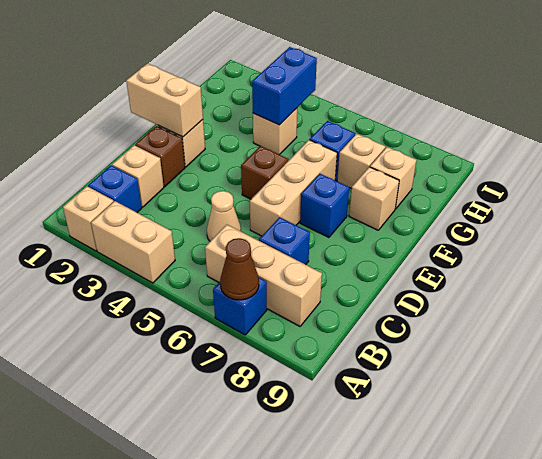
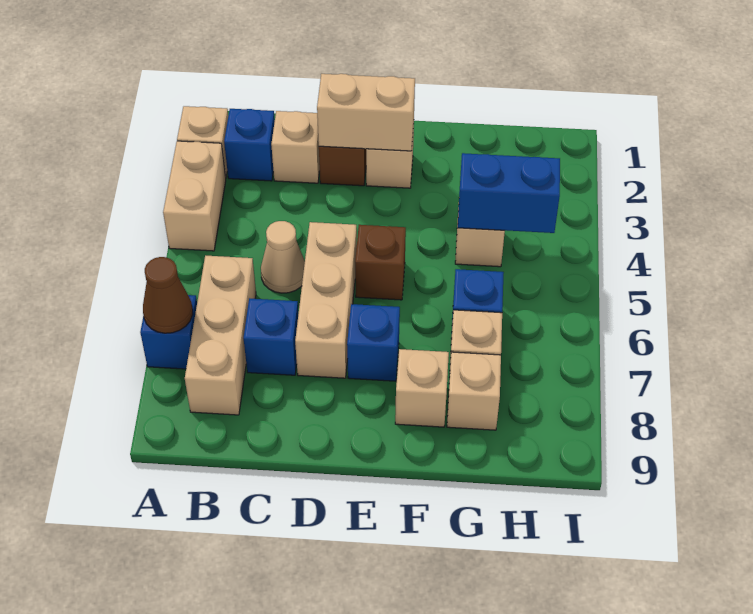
tan 1x3 brick [250,140,337,236] -> tan 1x3 brick turned to [295,222,357,378]
tan 1x2 brick [126,63,203,137] -> tan 1x2 brick turned to [317,74,415,151]

